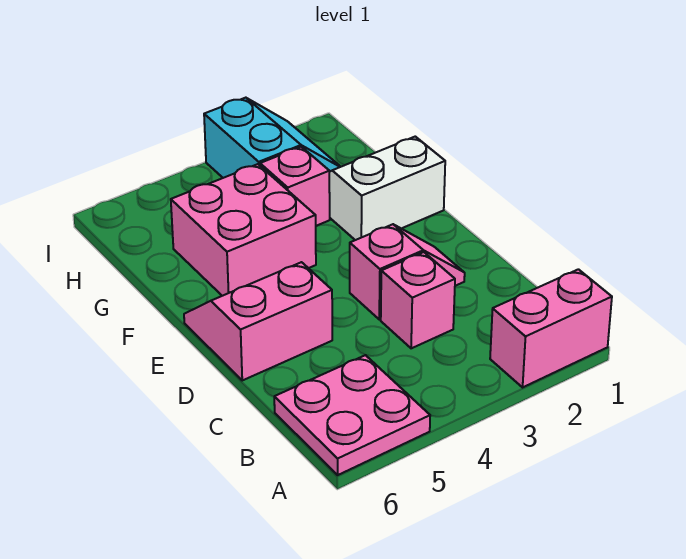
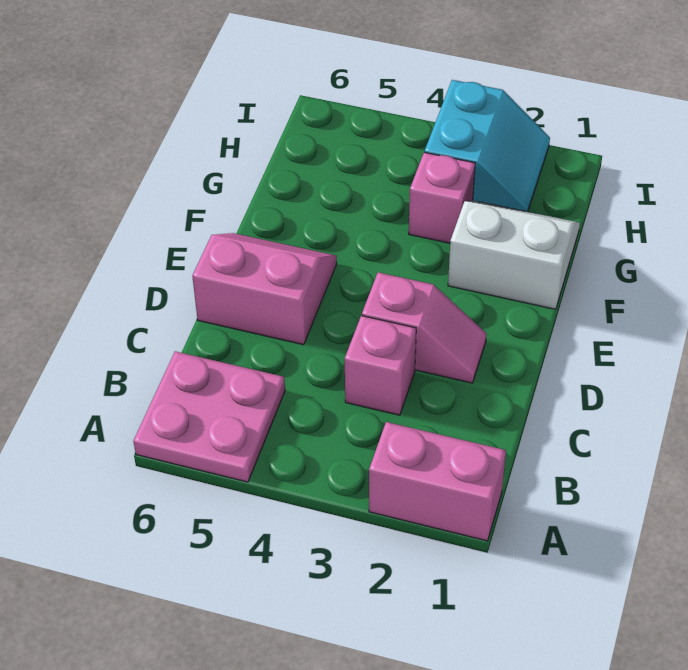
pink 2x2 brick [171,164,316,296] -> none

